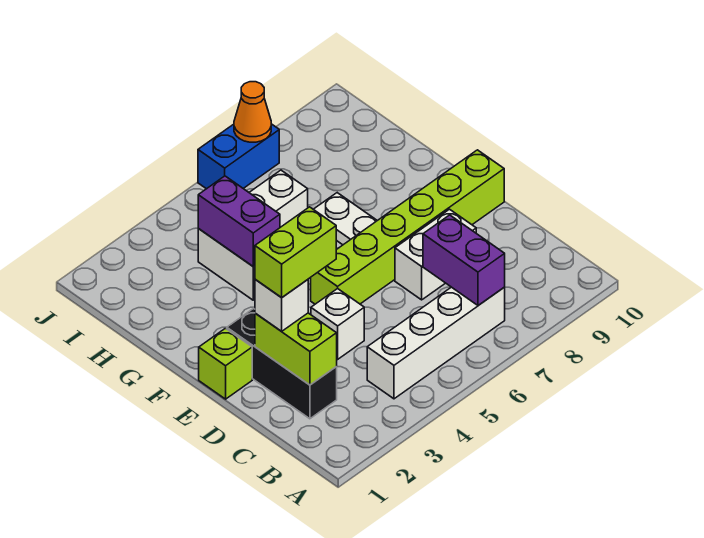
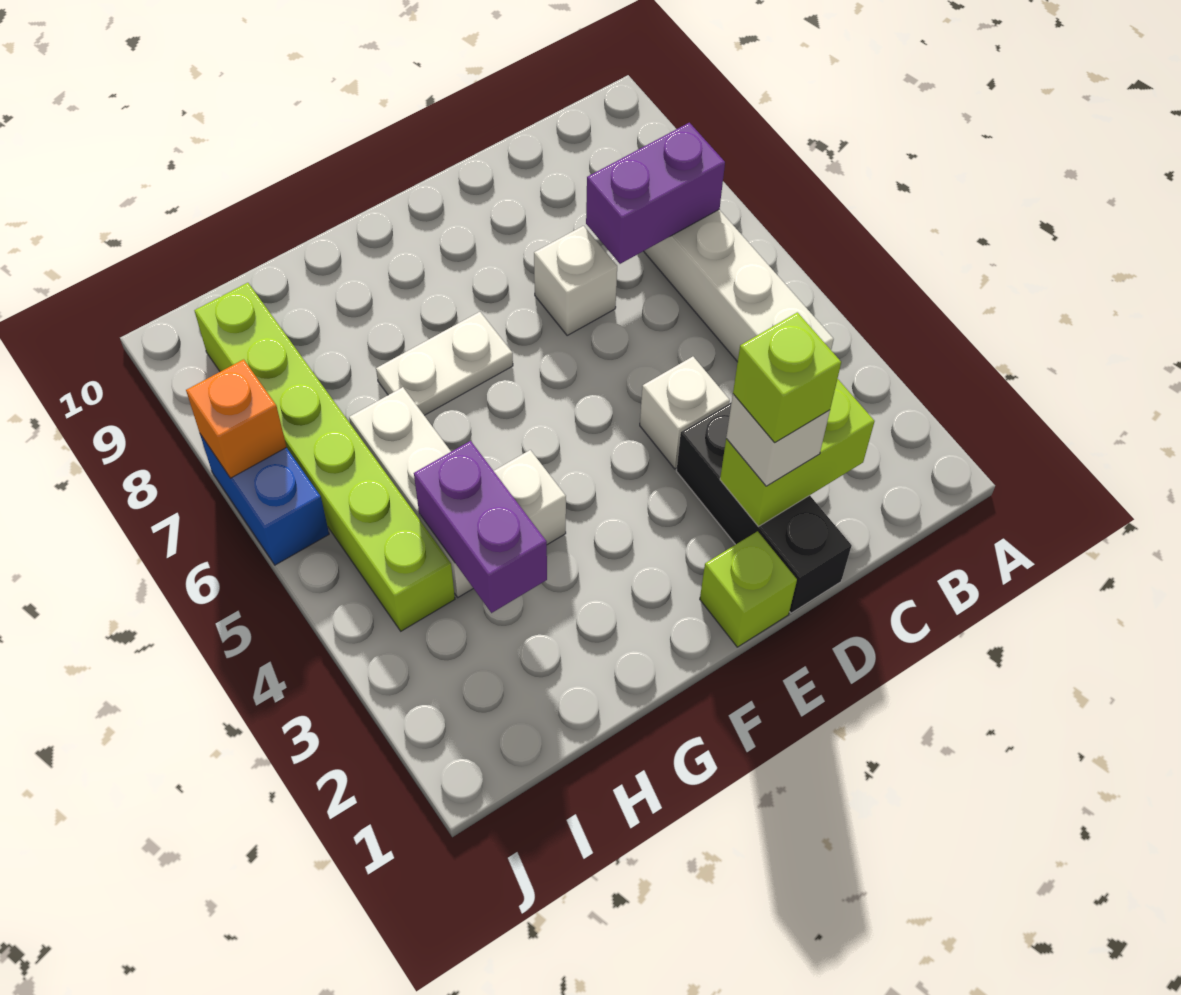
black 1x3 brick [227,309,337,419] -> black 1x3 brick turned to [677,402,852,613]
lime 1x2 brick [255,207,336,298] -> lime 1x1 brick [733,312,841,443]
white 1x2 brick [395,209,476,300] -> white 1x1 brick [534,226,617,335]
lime 1x6 brick [311,150,504,304] -> lime 1x6 brick moved to [194,283,455,631]
purple 1x2 brick [198,176,280,266] -> purple 1x2 brick turned to [414,441,547,613]
orange 1x1 cone [234,82,271,142] -> orange 1x1 brick [186,359,287,478]

